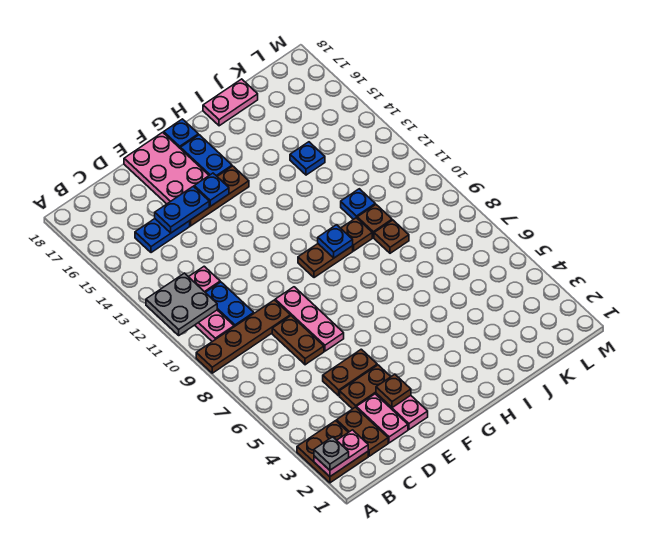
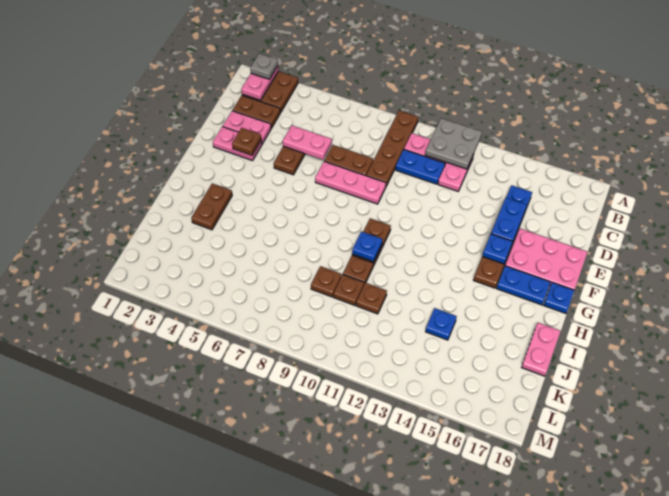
brown 1x2 plate [340,365,391,409] -> brown 1x2 plate moved to [191,183,232,230]
none -> pink 1x2 plate [283,125,332,160]
blue 1x1 plate [341,189,375,219] -> brown 1x1 plate [356,283,387,314]

